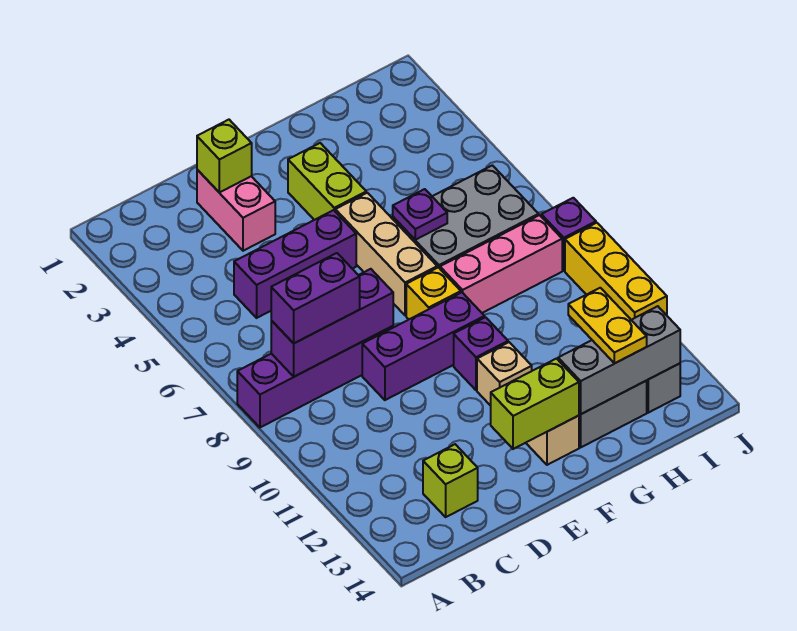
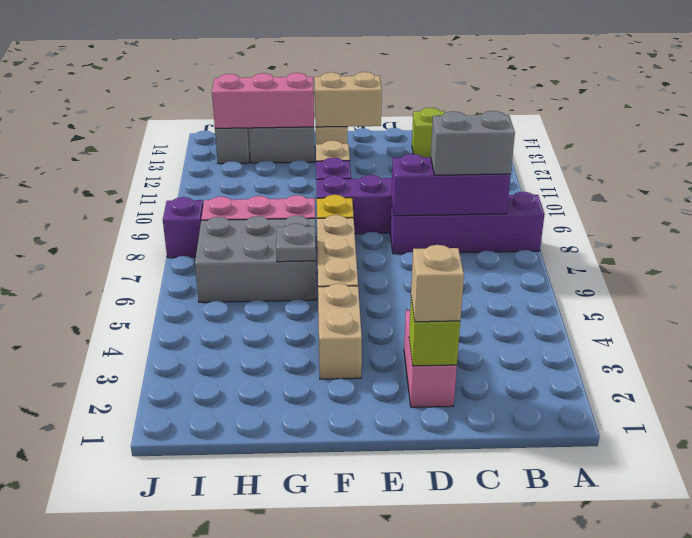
purple 1x2 brick [271,253,360,343] -> grey 1x2 brick [431,111,515,175]
purple 1x3 brick [234,210,356,318] -> none
none -> tan 1x1 brick [411,245,464,322]
lime 1x2 brick [491,359,579,449] -> tan 1x2 brick [315,72,382,127]
lime 1x2 brick [288,143,366,220] -> tan 1x2 brick [318,283,362,379]
purple 1x1 plate [393,189,447,240] -> grey 1x1 plate [276,224,316,262]
grey 1x3 brick [558,306,680,414] -> pink 1x3 brick [212,73,314,128]
yellow 1x2 plate [568,288,647,363] -> none
yellow 1x3 brick [565,223,667,320] -> none

